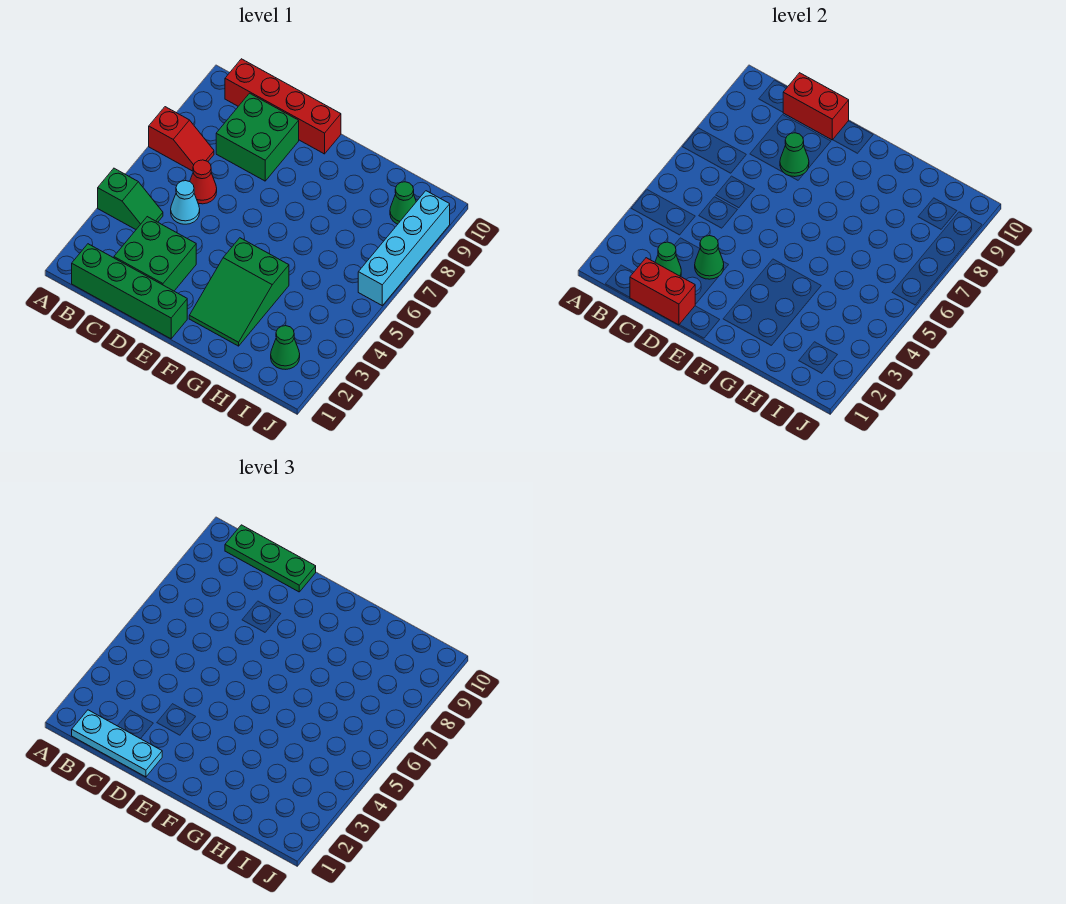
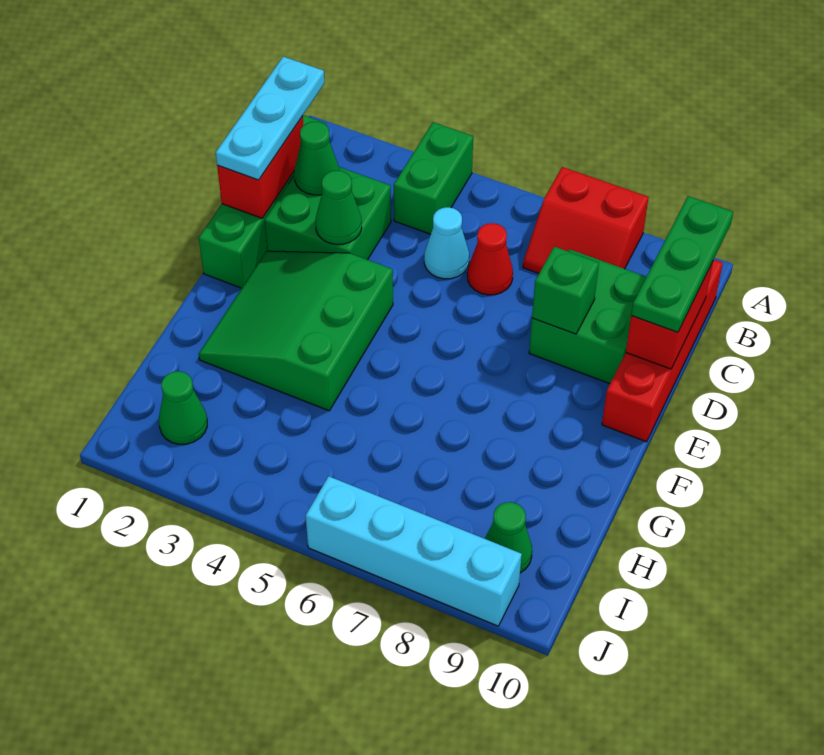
green 1x2 slope [98,168,163,229] -> green 1x2 brick [394,122,473,234]
red 1x2 slope [149,107,214,171] -> red 2x2 slope [523,167,649,273]
green 1x1 cone [780,133,809,177] -> green 1x1 brick [532,247,599,334]
green 2x3 slope [189,238,289,346] -> green 3x3 slope [199,251,393,411]

